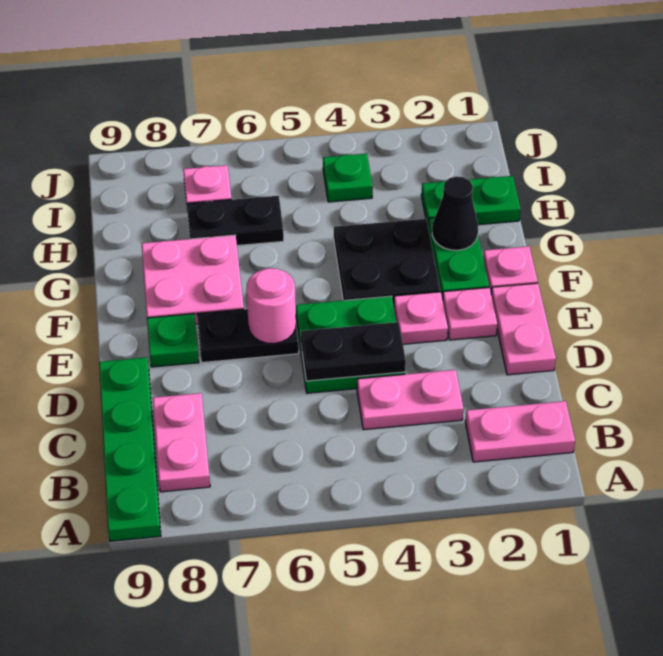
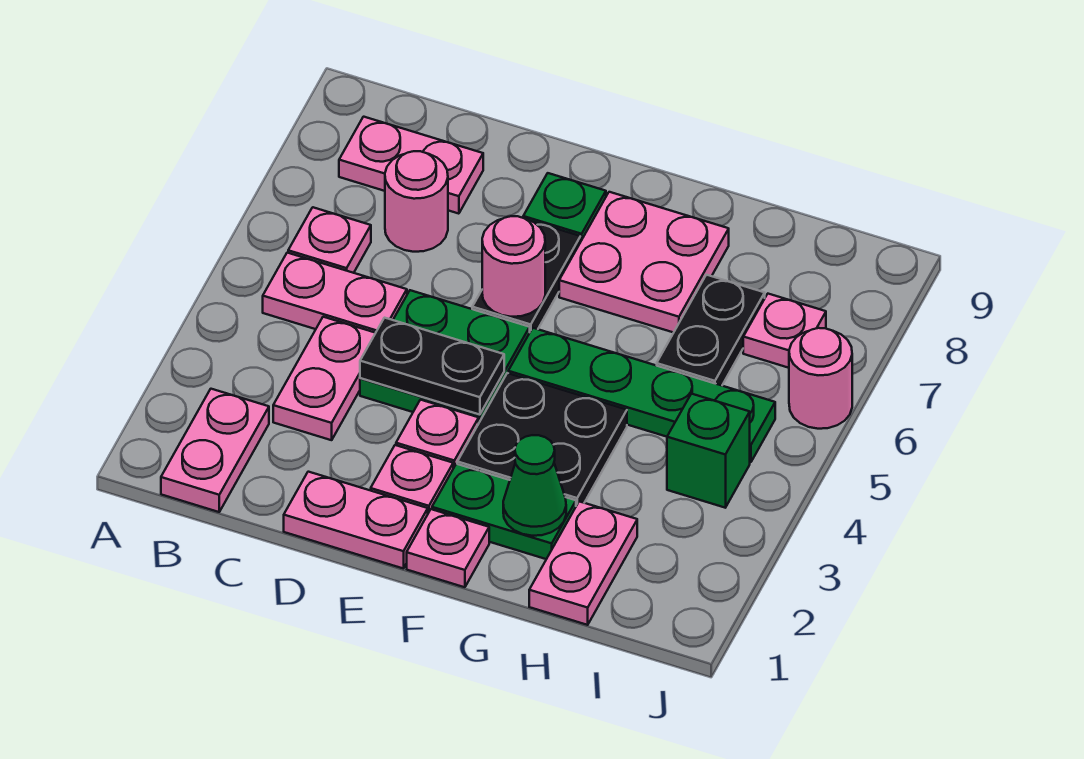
green 1x4 plate [99,357,161,541] -> green 1x4 plate moved to [508,328,775,462]
none -> pink 1x2 plate [263,253,407,333]
none -> pink 1x1 plate [288,207,371,273]
none -> pink 1x1 round brick [385,151,448,252]
black 1x2 plate [301,322,406,381] -> black 1x2 plate turned to [360,318,504,415]
black 1x1 cone [432,176,478,250] -> green 1x1 cone [503,435,566,536]
green 1x2 plate [421,176,521,225] -> pink 1x2 plate [529,501,637,625]
green 1x1 plate [323,154,373,202] -> green 1x1 brick [667,394,750,508]
none -> pink 1x1 round brick [789,328,852,429]

